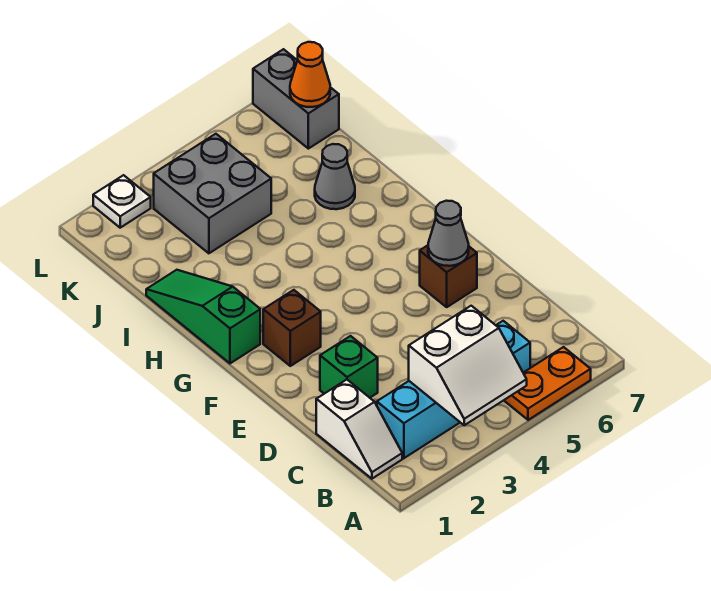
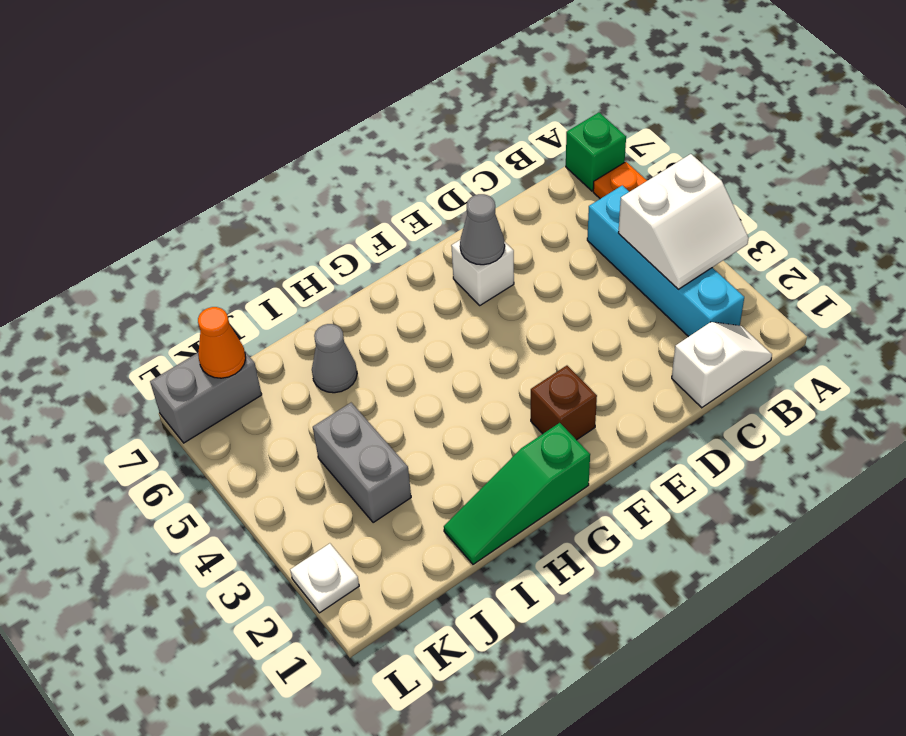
white 2x2 slope [409,306,527,425] -> white 2x2 slope turned to [618,154,749,289]
green 1x1 brick [320,336,378,398] -> green 1x1 brick moved to [566,113,626,191]
brown 1x1 brick [420,245,477,307] -> white 1x1 brick [451,240,514,305]
grey 2x2 brick [154,134,271,253] -> grey 1x2 brick [313,403,411,523]

